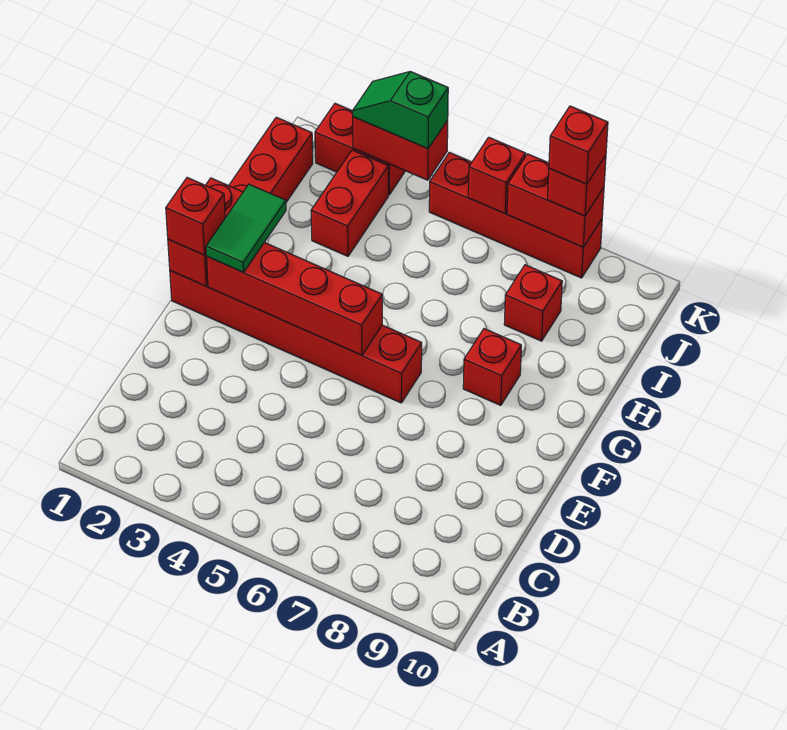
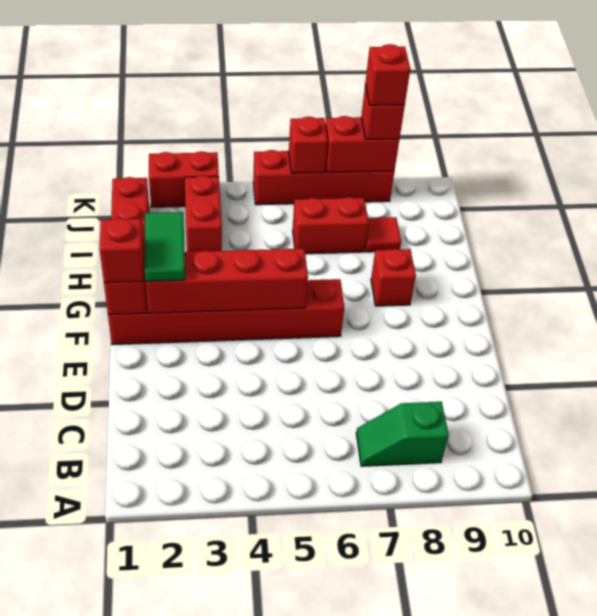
red 1x1 brick [504,265,562,341] -> red 1x1 tile [365,217,401,252]
red 1x2 brick [353,117,448,180] -> red 1x2 brick moved to [293,197,369,254]
green 1x2 slope [353,72,448,149] -> green 1x2 slope moved to [356,402,449,466]

